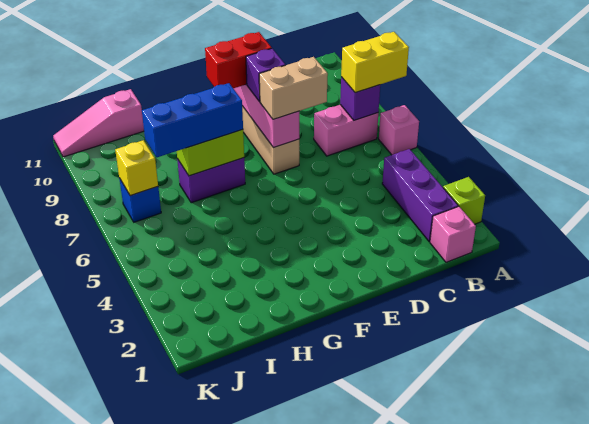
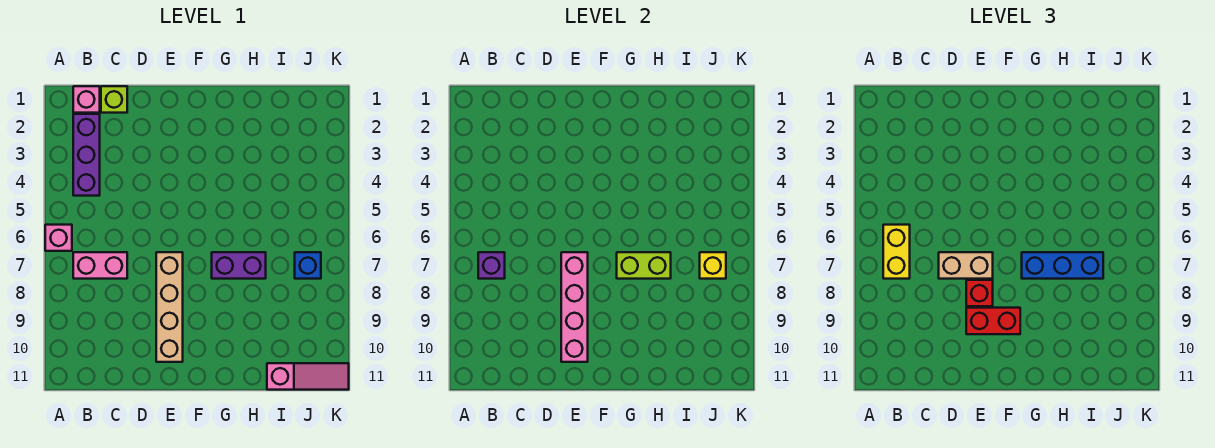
lime 1x1 brick [443,177,485,224] -> lime 1x1 brick moved to [101,86,127,113]
yellow 1x2 brick [341,32,409,93] -> yellow 1x2 brick turned to [883,225,910,279]
purple 1x1 brick [246,49,285,102] -> red 1x1 brick [966,280,993,306]

